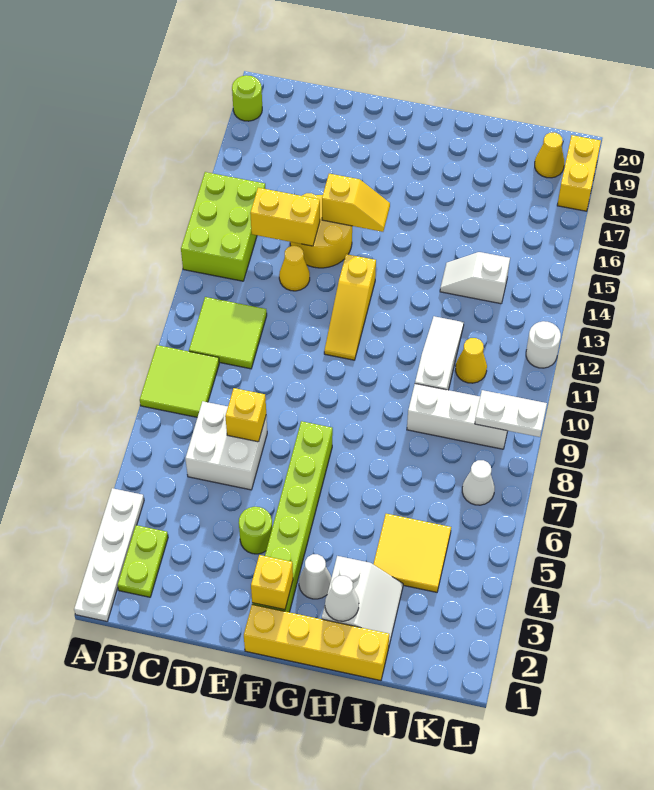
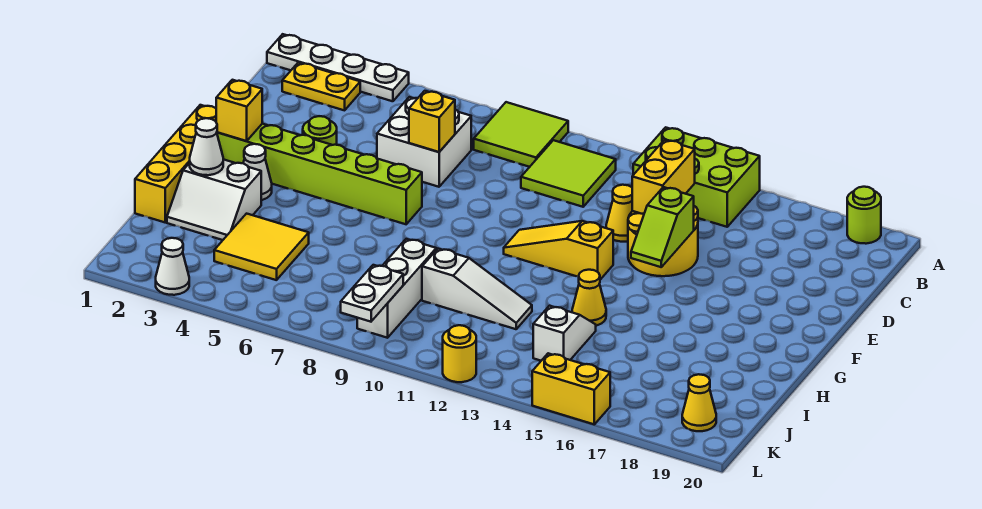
lime 1x2 plate [118,525,168,597] -> yellow 1x2 plate [282,63,360,110]
yellow 1x2 slope [322,174,390,232] -> lime 1x2 slope [631,187,694,267]
yellow 1x1 cone [455,338,487,383] -> yellow 1x1 cone moved to [572,270,606,326]
white 1x1 cone [462,460,495,505] -> white 1x1 cone moved to [156,238,189,295]
white 1x1 round brick [526,321,561,368] -> yellow 1x1 round brick [443,325,476,382]
yellow 1x2 brick [557,135,601,211] -> yellow 1x2 brick moved to [532,353,610,424]

